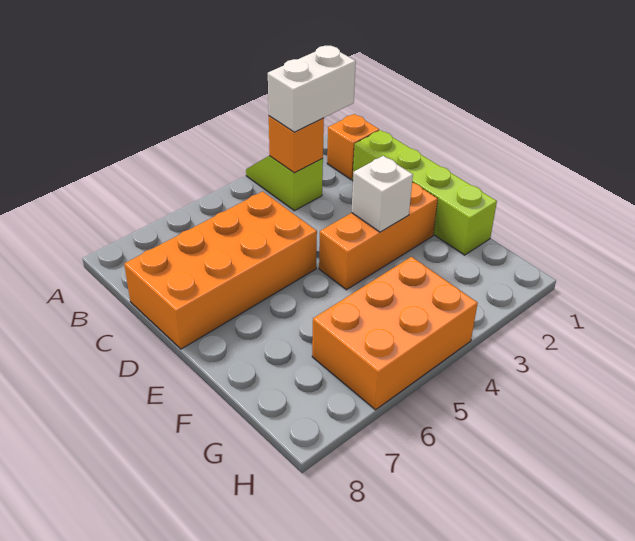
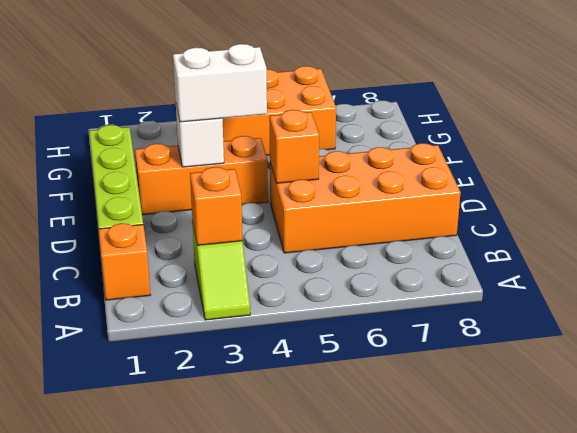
white 1x2 brick [268,46,356,132] -> white 1x2 brick moved to [173,44,267,122]
none -> orange 1x1 brick [269,110,319,183]

